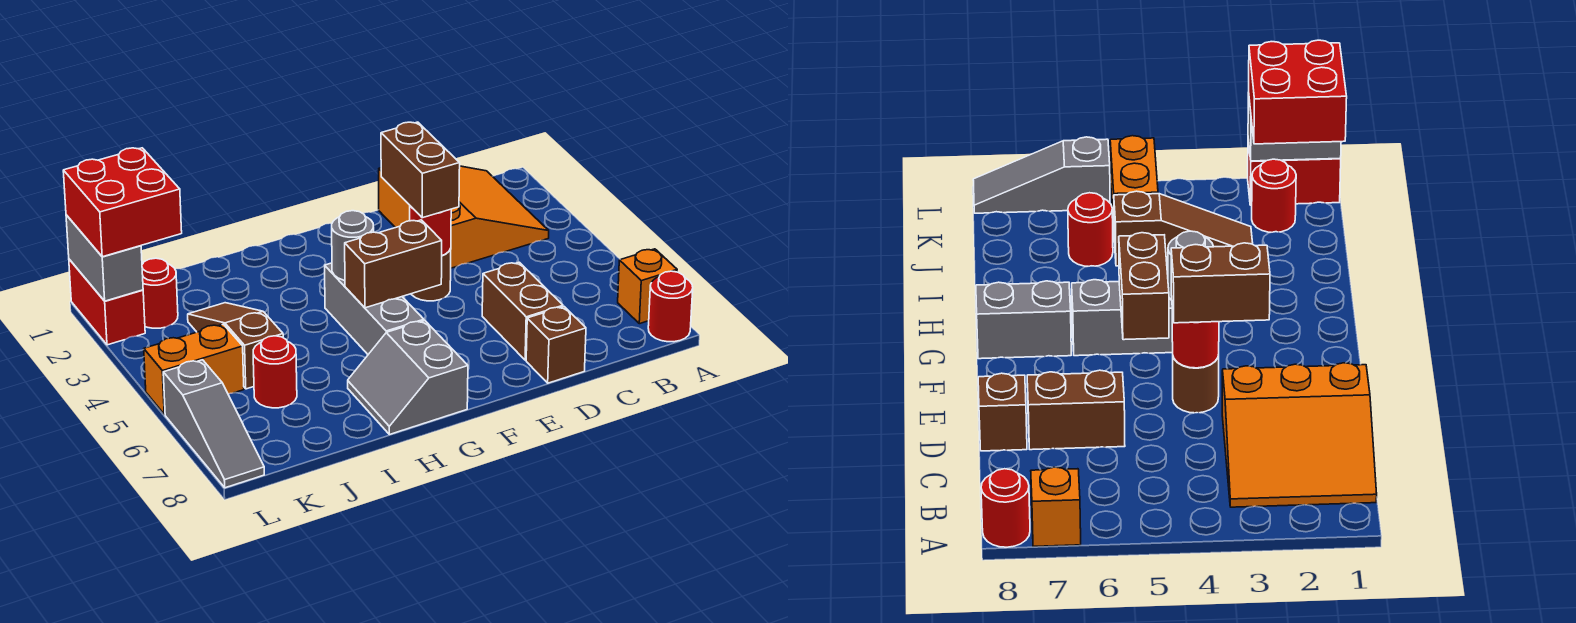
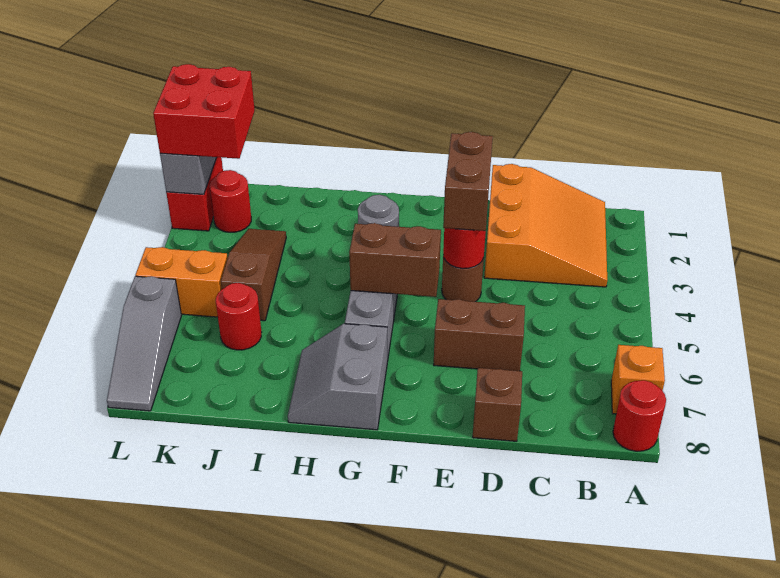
brown 1x2 brick [482,262,563,360] -> brown 1x2 brick turned to [434,299,525,371]

